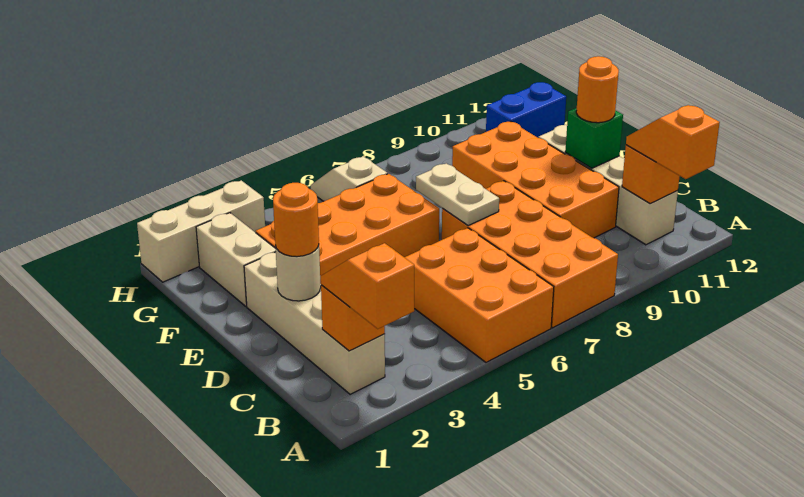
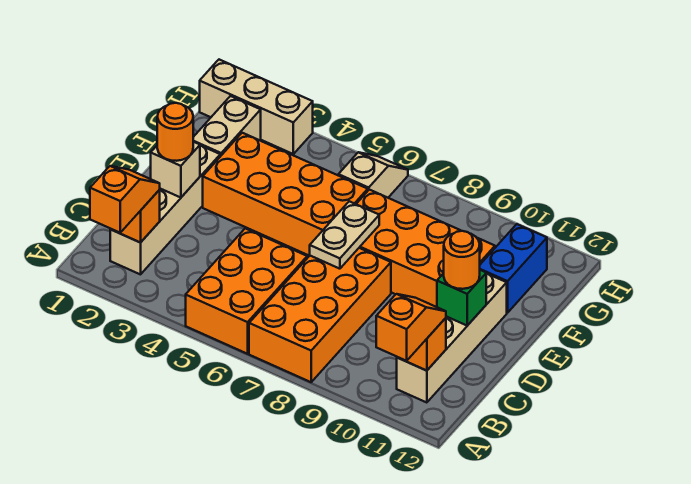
orange 2x4 brick [452,122,619,238] -> orange 2x4 brick turned to [357,190,495,307]
tan 1x1 round brick [275,246,321,301] -> tan 1x1 brick [151,142,200,198]
blue 1x2 brick [486,82,566,138] -> blue 1x2 brick turned to [480,224,547,313]

